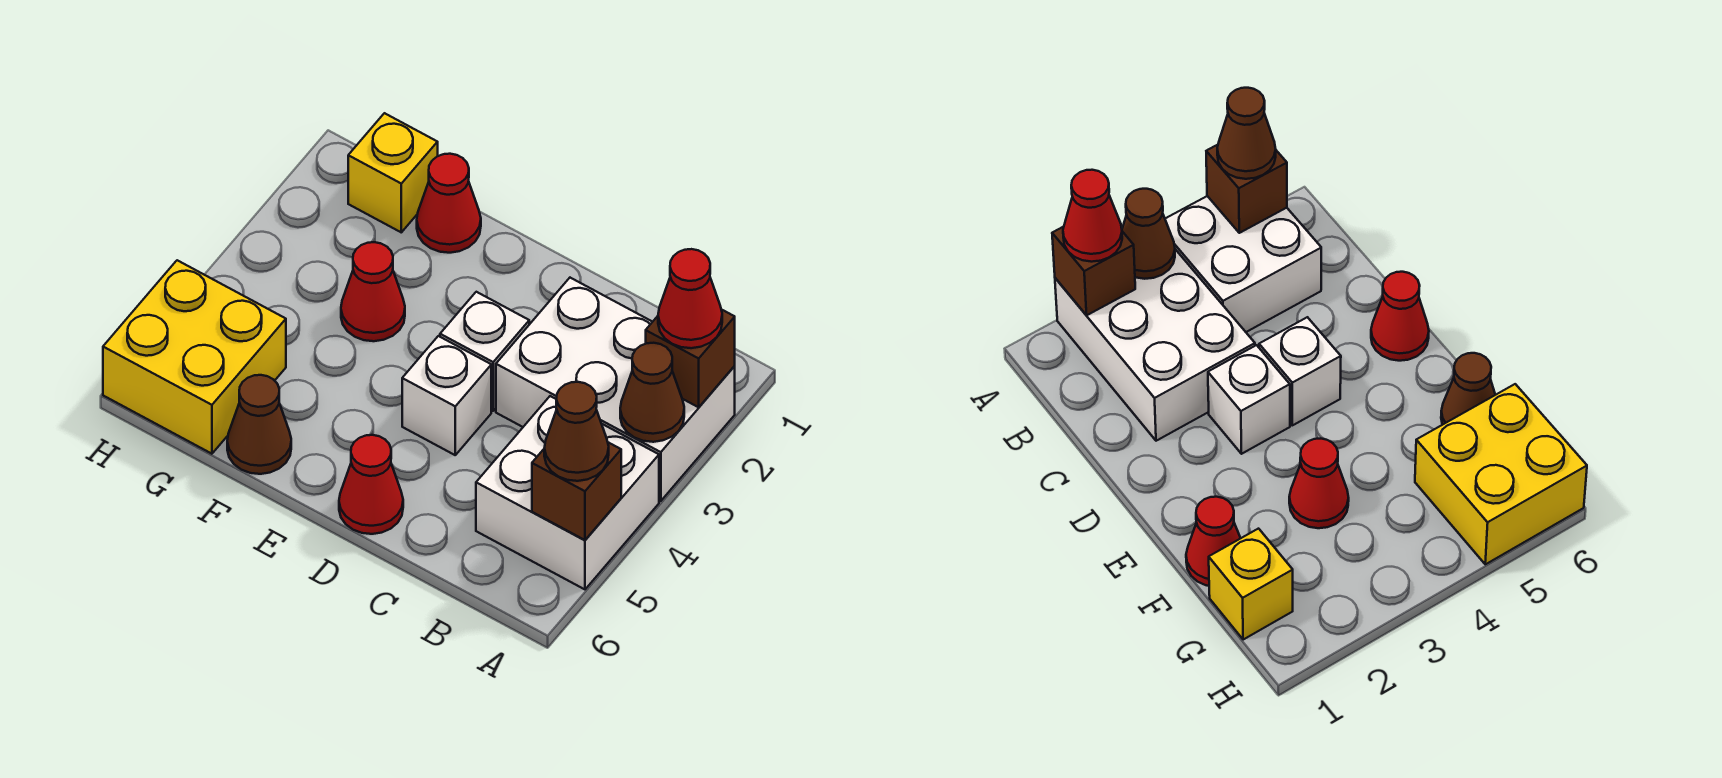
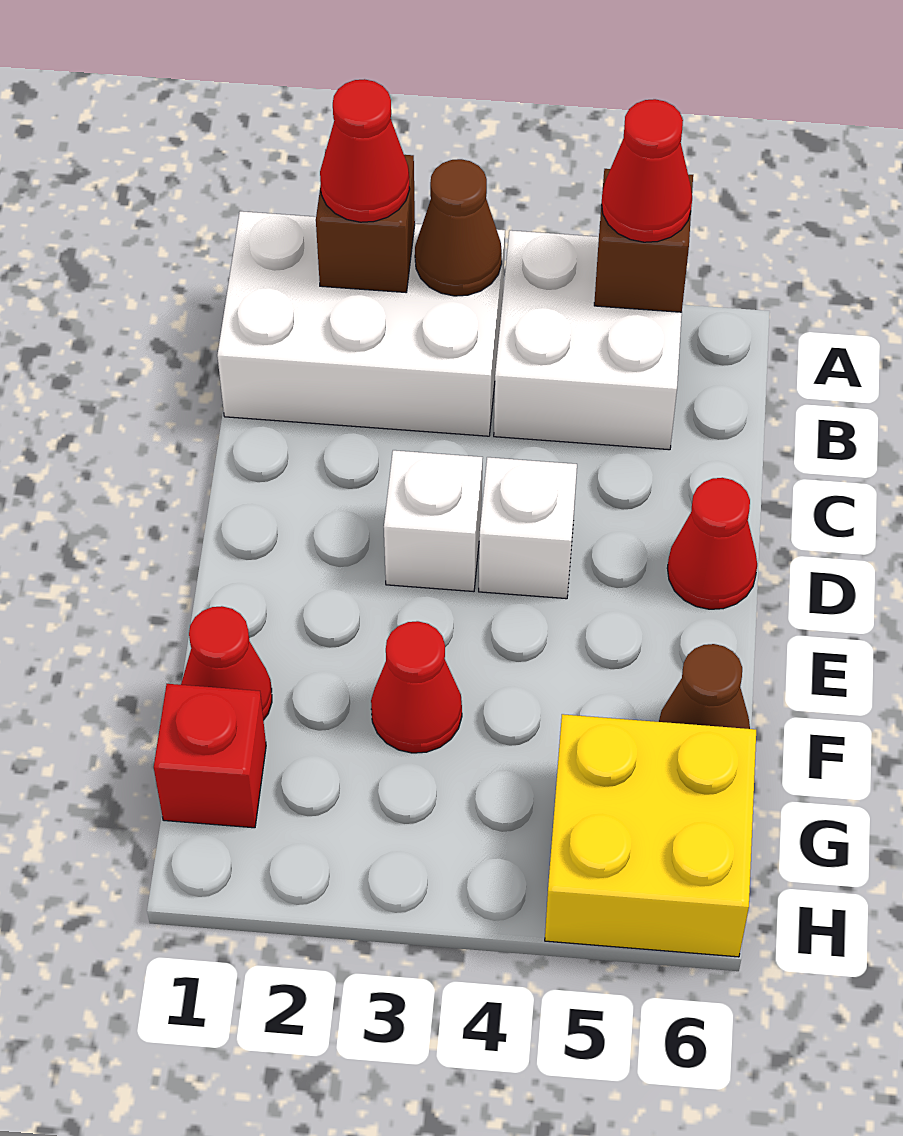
white 2x3 brick [496,278,735,501] -> white 2x3 brick turned to [217,211,505,436]
brown 1x1 cone [544,382,609,481] -> red 1x1 cone [602,99,692,242]
yellow 1x1 brick [348,113,438,232] -> red 1x1 brick [154,684,266,828]

